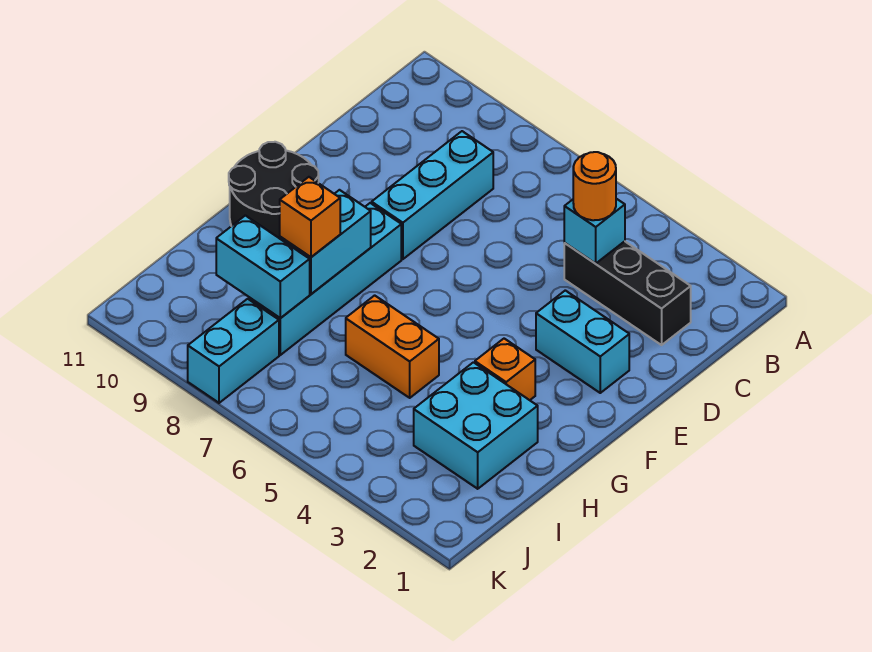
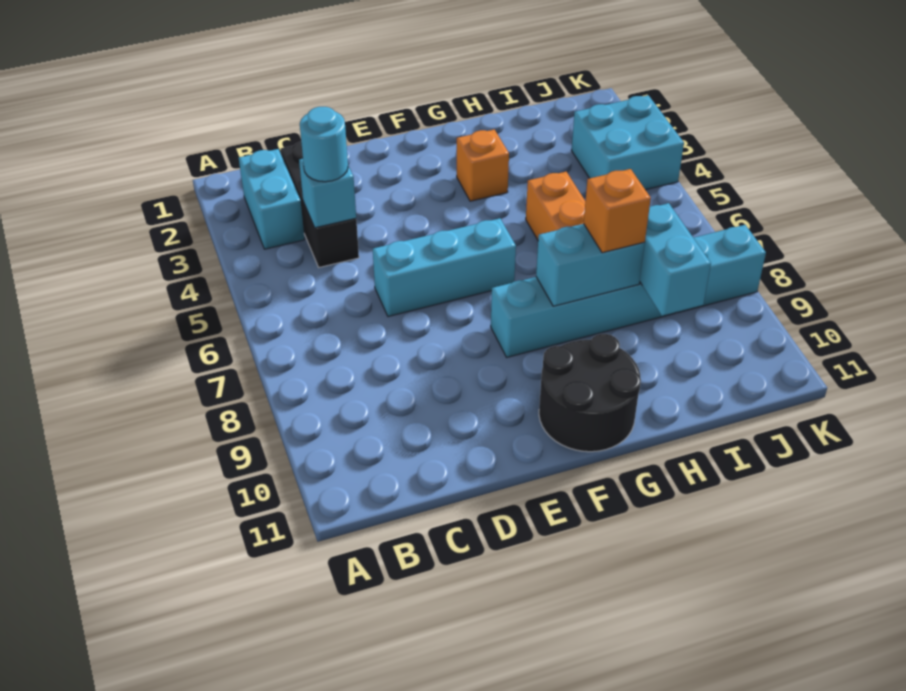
orange 1x1 round brick [573,152,616,220] -> cyan 1x1 round brick [300,107,348,182]
cyan 1x3 brick [372,131,493,259] -> cyan 1x3 brick moved to [373,218,516,317]
cyan 1x2 brick [536,290,629,393] -> cyan 1x2 brick moved to [239,149,305,249]
cyan 2x2 brick [414,362,538,489] -> cyan 2x2 brick moved to [571,95,684,190]

